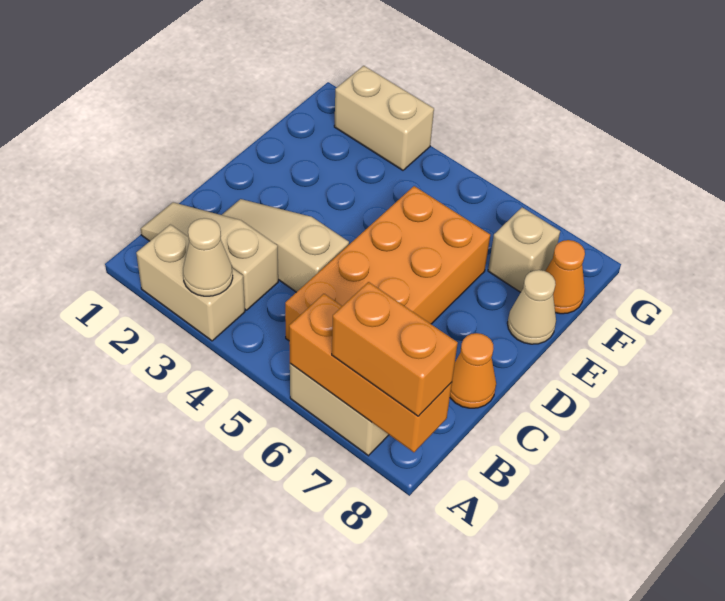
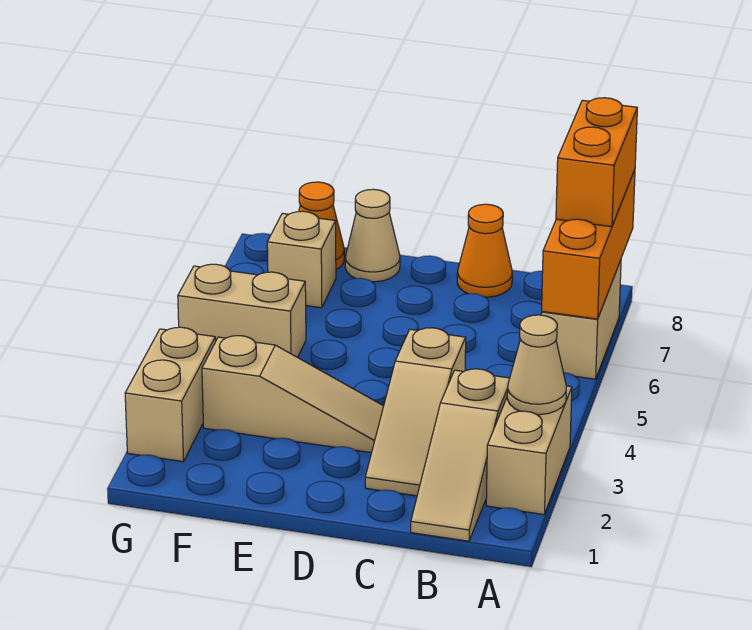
orange 2x4 brick [285,186,490,340] -> none
none -> tan 1x3 slope [202,336,383,453]
none -> tan 1x2 brick [178,264,306,358]

